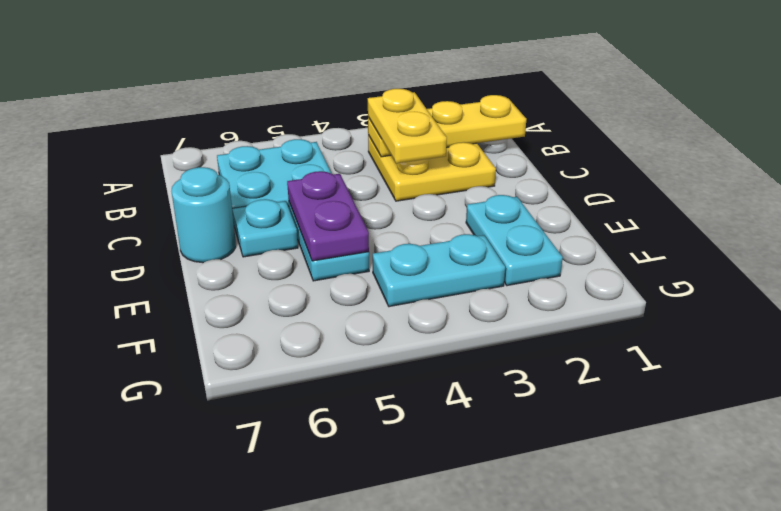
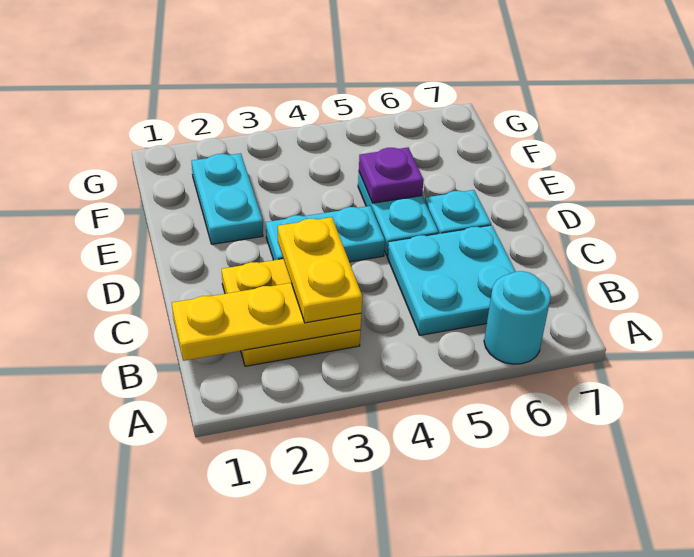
purple 1x2 plate [287,171,369,261] -> purple 1x1 plate [359,148,424,203]
cyan 1x1 round brick [172,167,236,263] -> cyan 1x1 round brick moved to [484,271,551,364]
cyan 1x2 plate [373,234,505,307] -> cyan 1x2 plate moved to [266,206,385,262]

